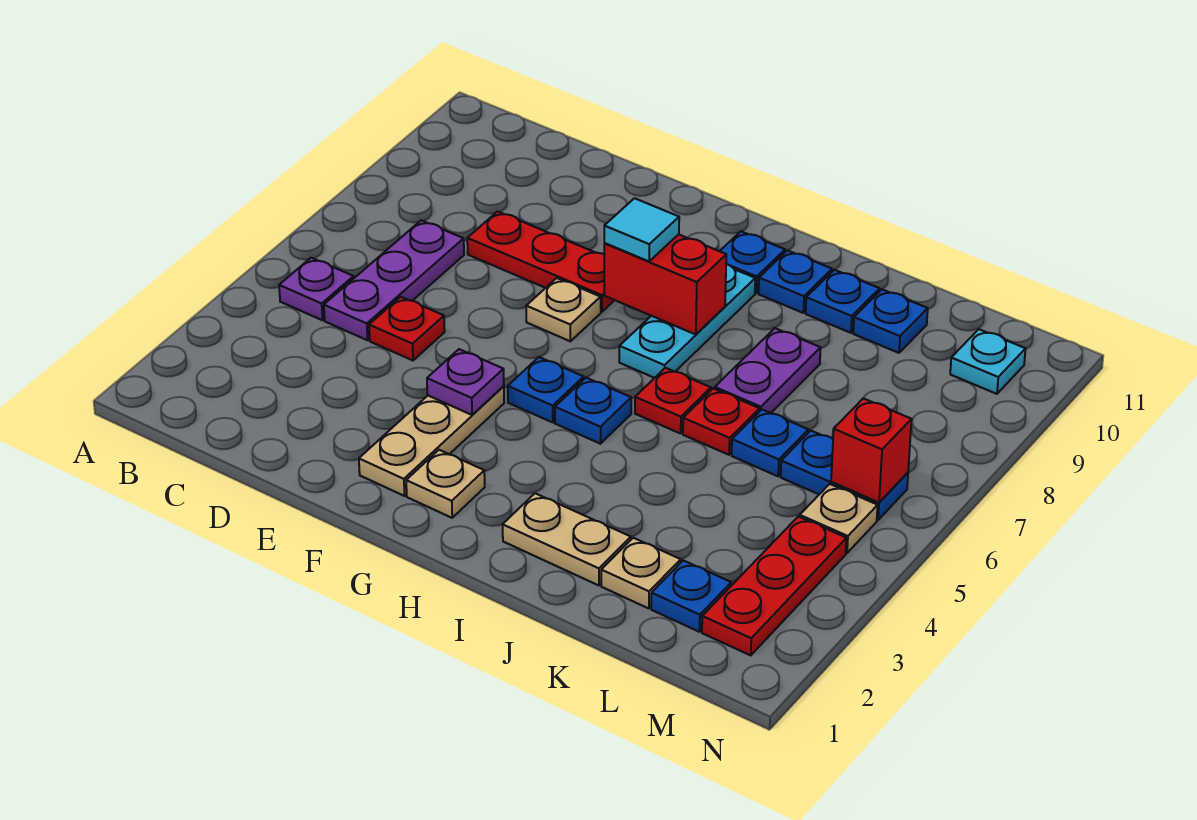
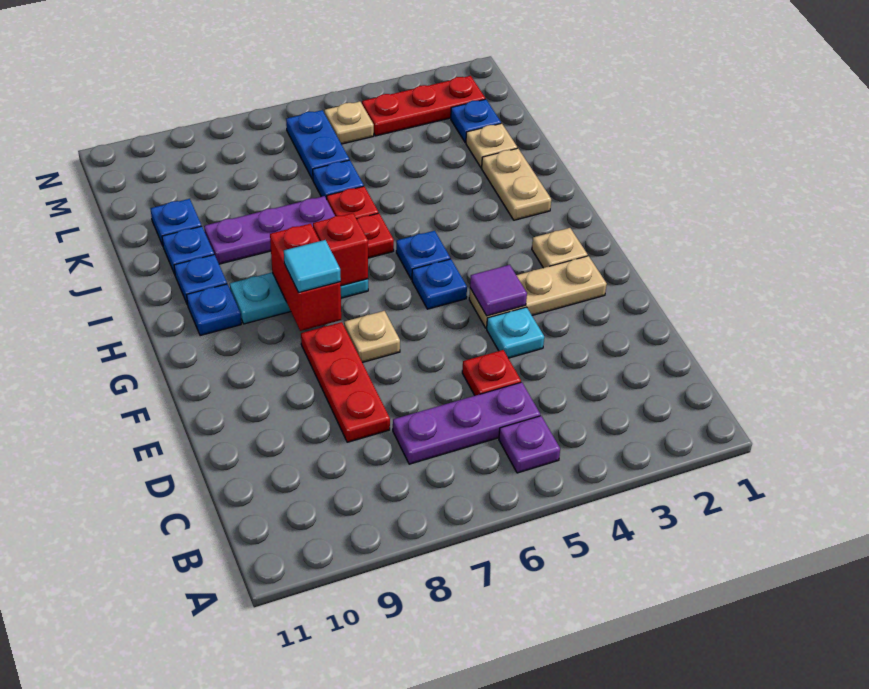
purple 1x1 plate [427,349,504,415] -> purple 1x1 tile [470,265,527,316]
purple 1x2 plate [715,328,821,413] -> purple 1x3 plate [204,196,335,264]
red 1x1 brick [831,398,912,502] -> red 1x1 brick moved to [313,213,368,286]
cyan 1x1 plate [950,329,1025,394] -> cyan 1x1 plate moved to [487,307,544,358]

